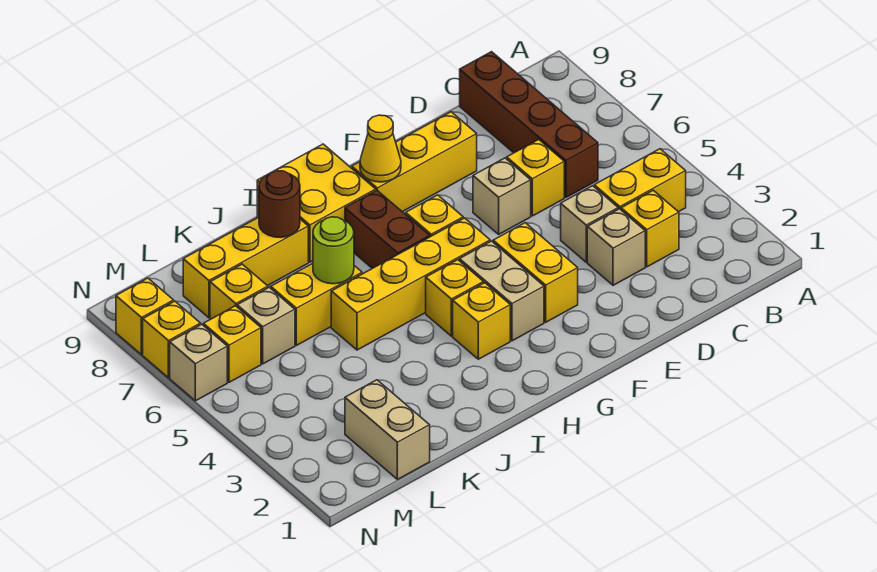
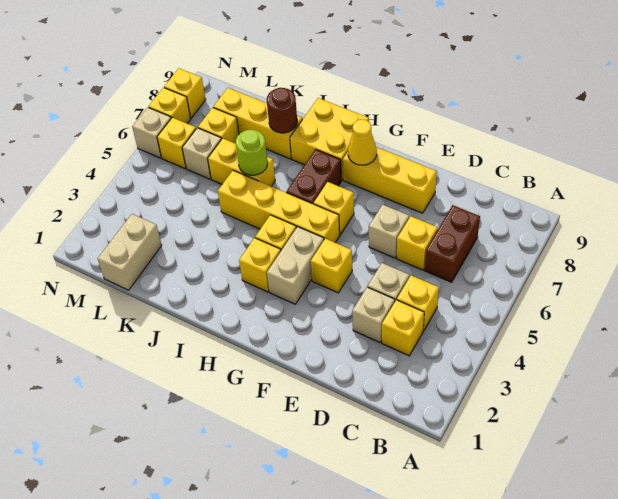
yellow 1x2 brick [594,149,686,212] -> yellow 1x1 brick [397,275,439,331]
brown 1x4 brick [460,52,598,197] -> brown 1x2 brick [425,205,480,282]
yellow 1x2 brick [493,223,578,322] -> yellow 1x1 brick [311,239,352,293]

